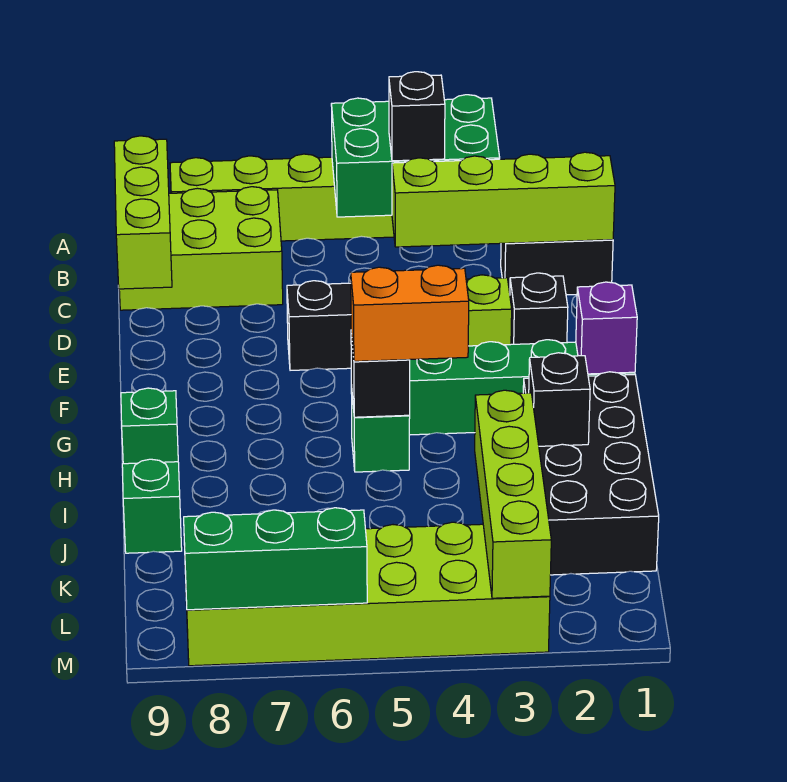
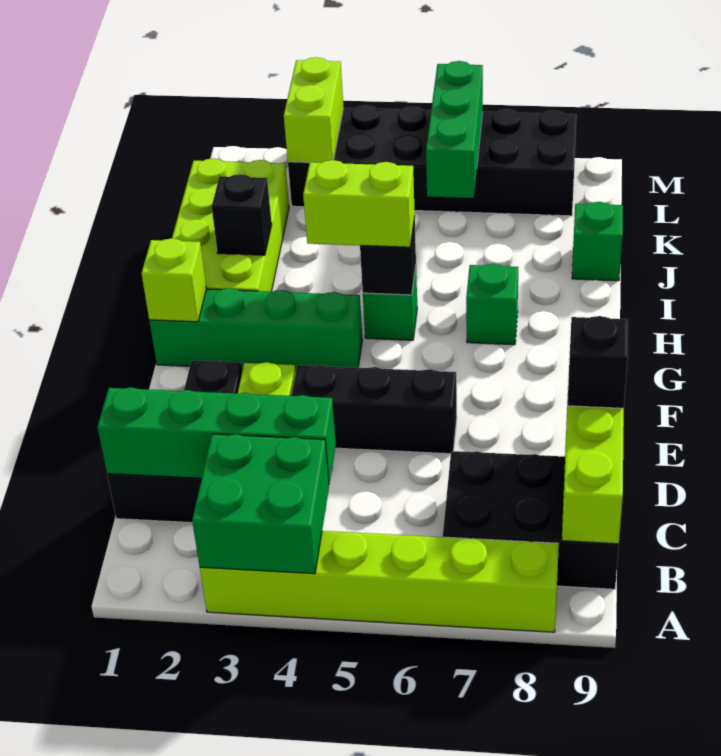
green 2x3 brick [331,95,500,217] -> green 2x2 brick [192,434,329,574]
black 1x1 brick [389,72,445,161] -> black 1x1 brick moved to [568,316,628,408]
lime 2x3 brick [119,187,283,310] -> black 2x3 brick [443,451,619,589]
lime 1x4 brick [392,152,615,247] -> green 1x4 brick [97,387,336,484]
purple 1x1 brick [576,282,637,374] -> lime 1x1 brick [142,238,206,322]
black 2x4 brick [523,372,659,575] -> lime 2x4 brick [172,158,289,292]
orange 1x2 brick [351,265,469,361] -> lime 1x2 brick [303,160,415,247]
green 1x1 brick [121,388,178,464] -> green 1x1 brick moved to [466,264,518,345]
lime 1x4 brick [475,390,551,598] -> lime 1x2 brick [284,57,344,163]
lime 2x6 brick [184,522,550,666] -> black 2x6 brick [288,105,577,216]
green 1x3 brick [184,508,367,610] -> green 1x3 brick turned to [426,61,483,198]

